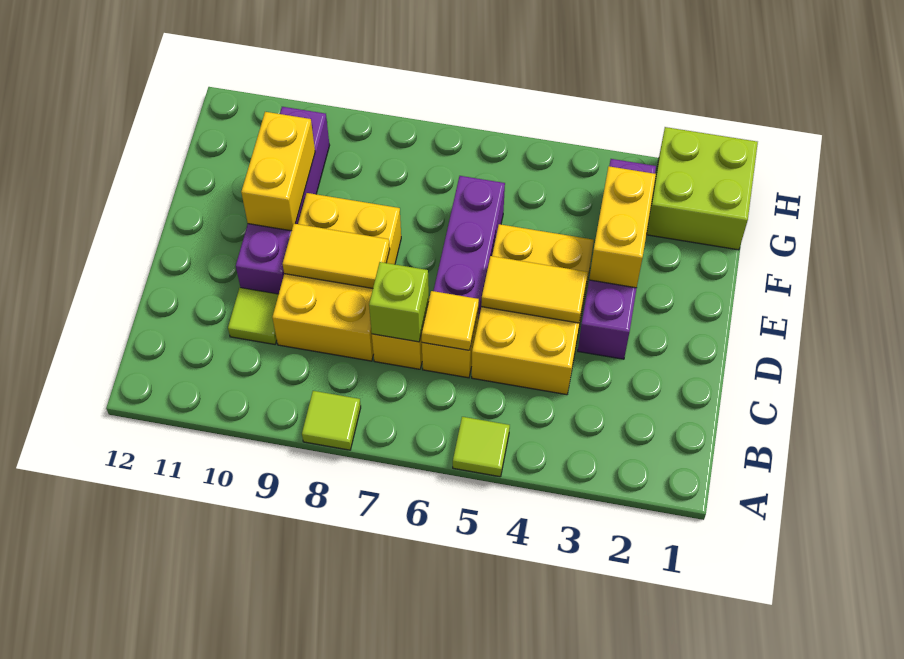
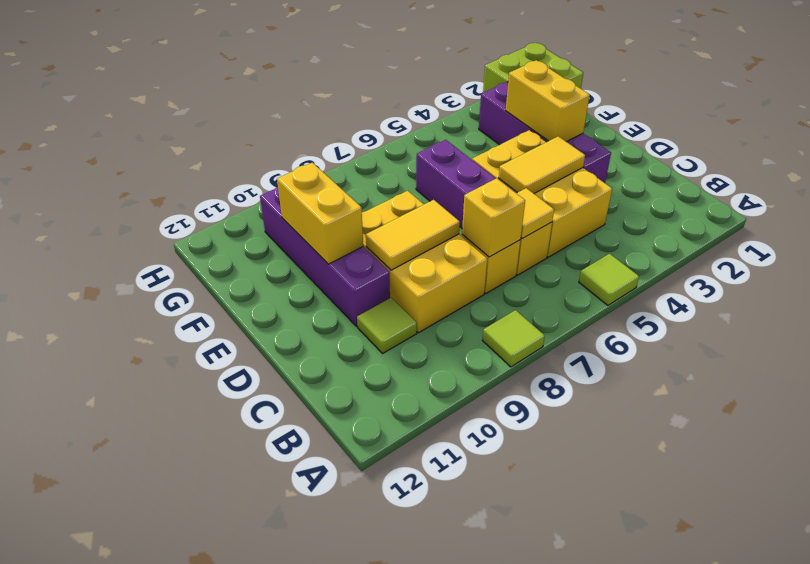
lime 1x1 brick [369,262,429,342] -> yellow 1x1 brick [462,178,525,257]

